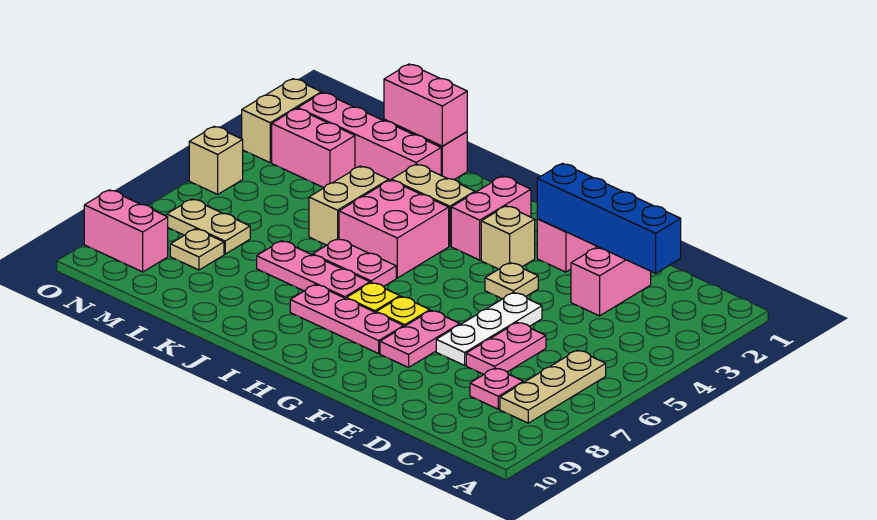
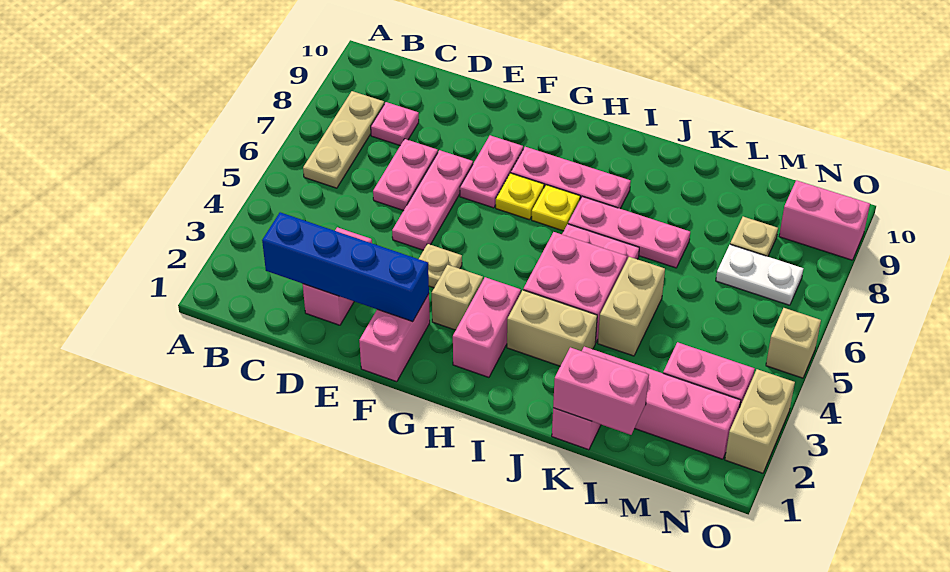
white 1x3 plate [436,292,542,365] -> pink 1x3 plate [392,150,473,250]
tan 1x2 plate [167,199,250,254] -> white 1x2 plate [716,245,804,305]

